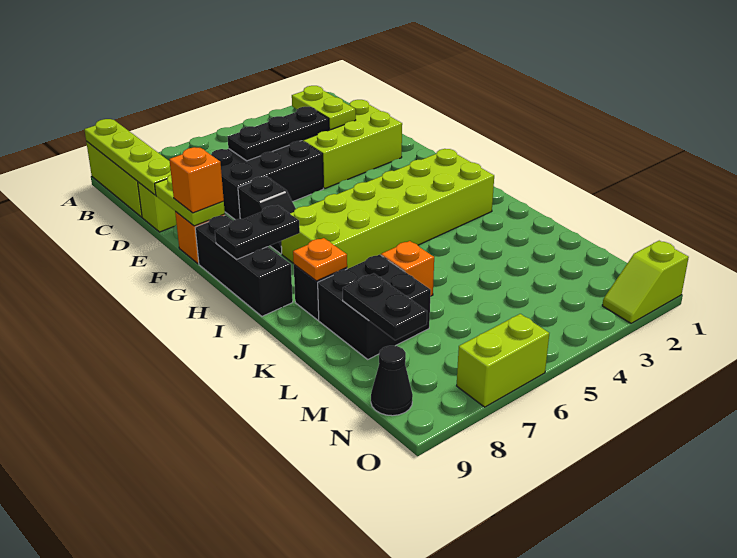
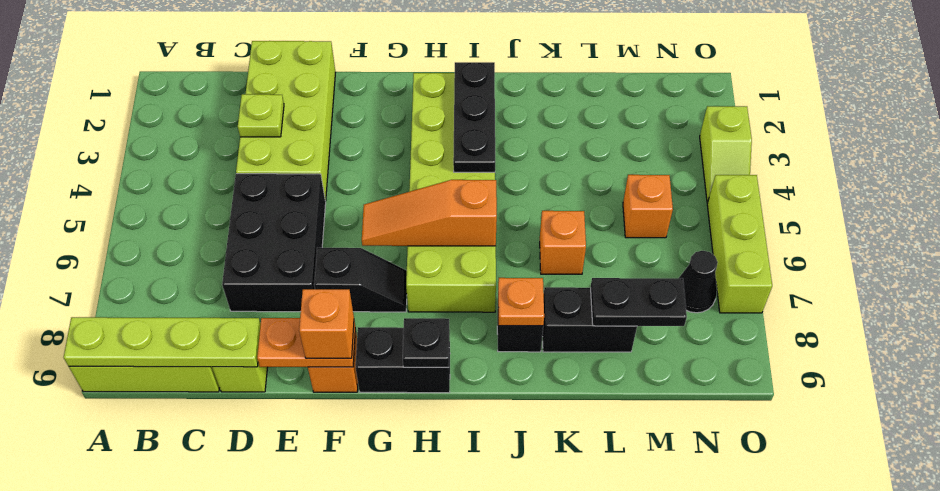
lime 1x2 plate [292,86,356,130] -> lime 1x1 plate [238,94,284,137]
lime 2x3 brick [302,100,402,188] -> lime 2x4 brick [236,41,336,201]
black 1x3 plate [228,107,329,161] -> black 1x3 plate moved to [453,62,495,172]
lime 1x2 plate [155,175,225,226] -> orange 1x2 plate [257,318,355,367]
none -> orange 1x3 slope [362,180,497,246]
black 1x3 brick [195,215,293,316] -> black 1x2 brick [356,327,450,393]
black 1x2 plate [215,205,300,260] -> black 1x1 plate [403,318,449,367]
black 2x2 brick [318,255,431,359] -> black 1x2 brick [542,287,637,352]
none -> orange 1x1 brick [623,175,673,238]
black 1x1 cone [371,346,413,416] -> black 1x1 cone moved to [679,251,718,313]
lime 1x2 slope [602,241,689,323] -> lime 1x2 slope moved to [700,106,752,202]
lime 1x2 brick [457,314,549,407] -> lime 1x3 brick [707,175,772,313]

